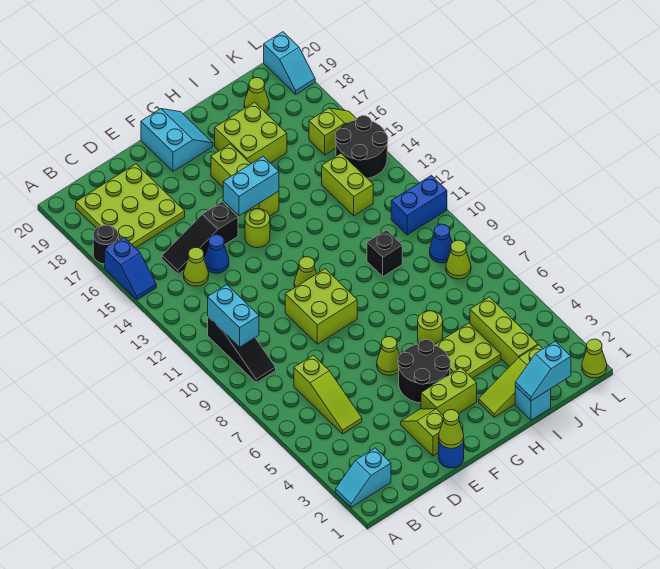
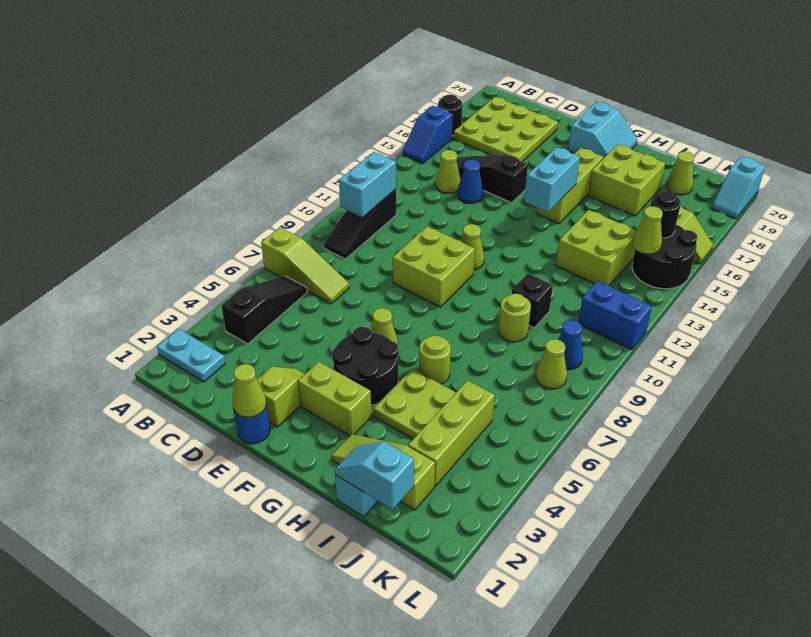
cyan 1x2 slope [335,448,391,507] -> cyan 1x2 plate [157,329,225,382]
none -> black 1x3 slope [221,276,307,344]
lime 1x3 slope [294,355,362,434] -> lime 1x3 slope turned to [261,227,349,304]
lime 1x1 round brick [245,209,270,248] -> lime 1x1 round brick moved to [499,294,531,342]
cyan 1x2 brick [223,156,279,216] -> cyan 1x2 brick turned to [525,147,580,212]
lime 1x2 brick [322,154,373,216] -> lime 2x2 brick [556,210,637,286]
none -> black 1x1 round brick [650,191,681,238]
lime 1x1 cone [582,339,607,378] -> lime 1x1 cone moved to [632,206,663,254]

